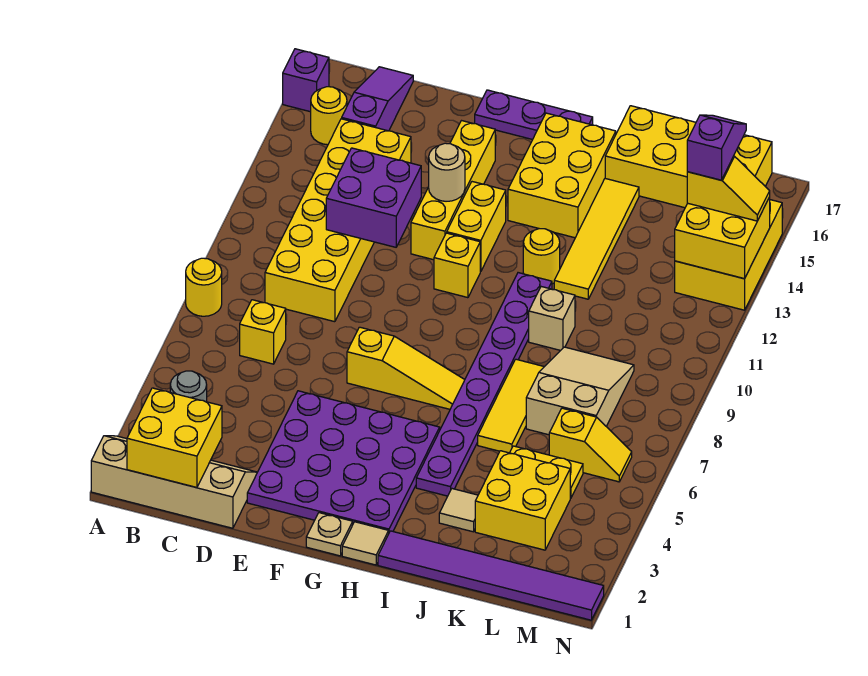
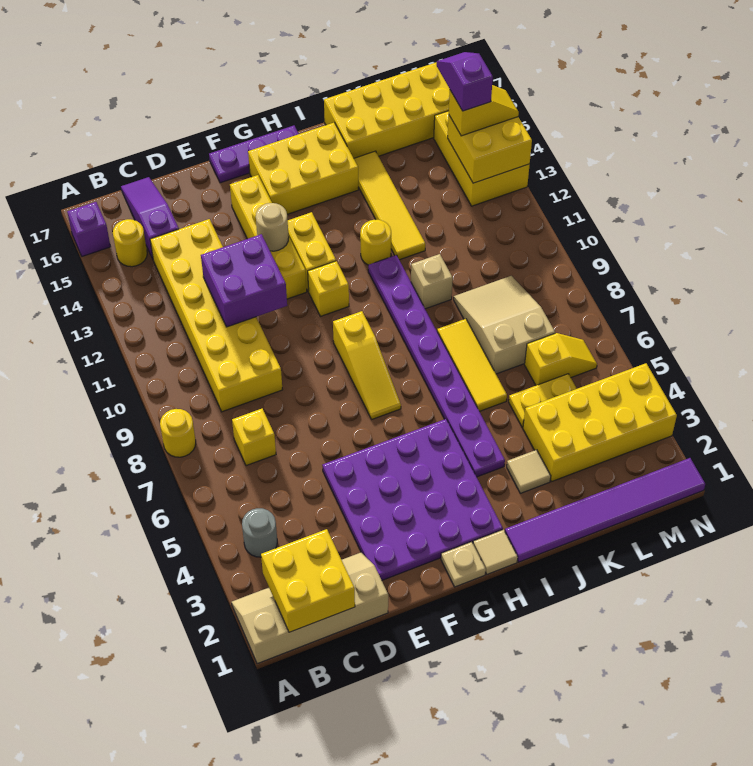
yellow 1x3 slope [347,327,465,409] -> yellow 1x3 slope turned to [333,311,401,419]
yellow 2x3 brick [508,113,616,238] -> yellow 2x3 brick turned to [248,123,359,214]
yellow 2x2 brick [475,451,570,550] -> yellow 2x4 brick [523,363,677,481]

